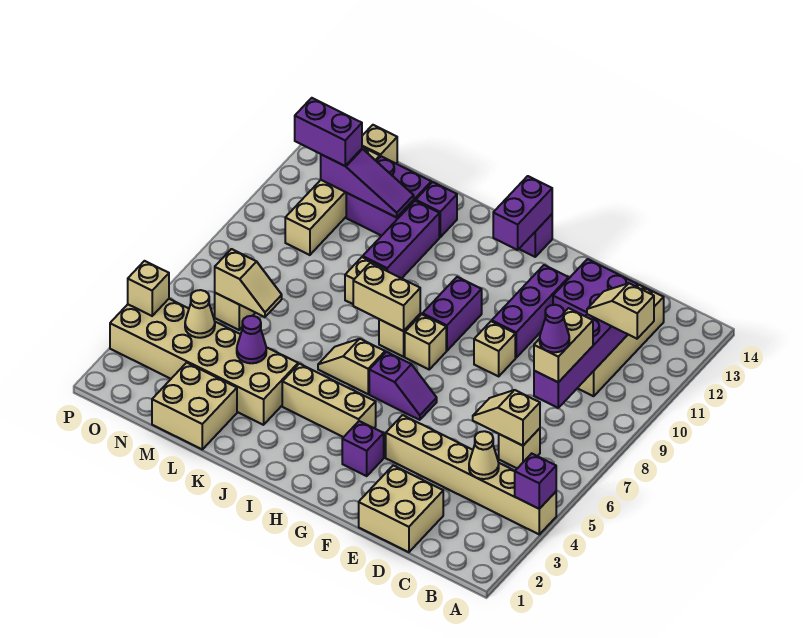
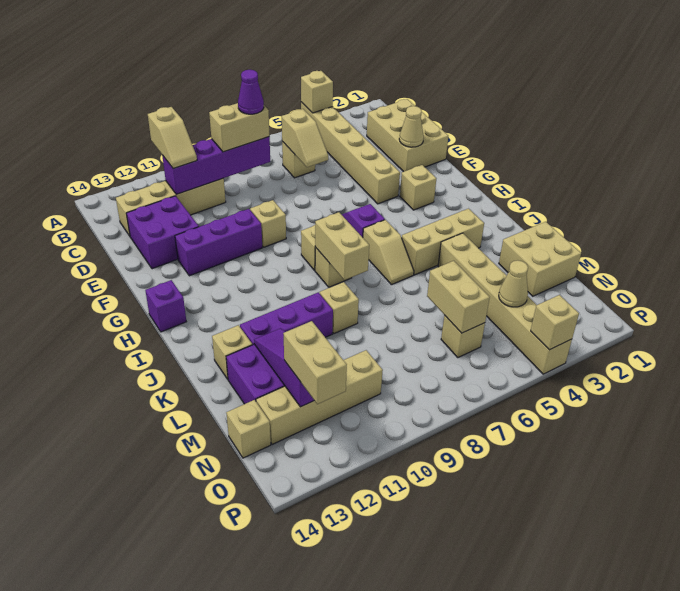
purple 1x1 brick [515,453,556,509] -> tan 1x1 brick [301,71,333,113]
tan 1x1 cone [469,431,499,479] -> tan 1x1 cone moved to [399,106,424,147]
tan 2x2 brick [359,466,443,552] -> tan 2x3 brick [367,99,448,172]
purple 1x1 brick [342,421,384,476] -> tan 1x1 brick [400,165,436,210]
tan 1x3 brick [282,364,376,437] -> tan 1x3 brick turned to [402,209,484,275]
purple 1x2 brick [422,277,482,351] -> none
purple 1x2 brick [493,176,552,250] -> none
tan 2x6 brick [110,299,298,425] -> tan 1x6 brick [438,233,572,374]
purple 1x1 brick [416,182,457,237] -> tan 1x1 brick [212,325,252,379]
purple 1x1 cone [237,316,266,363] -> none
tan 1x2 slope [215,249,282,317] -> tan 1x2 brick [427,261,490,333]
purple 1x2 brick [295,98,362,166] -> tan 1x2 brick [283,321,347,404]

